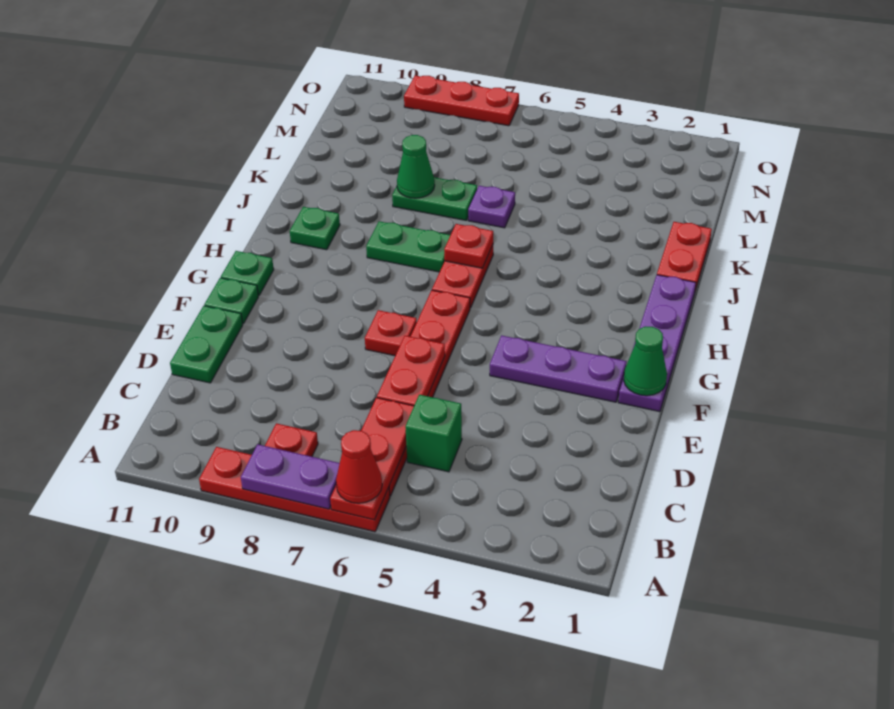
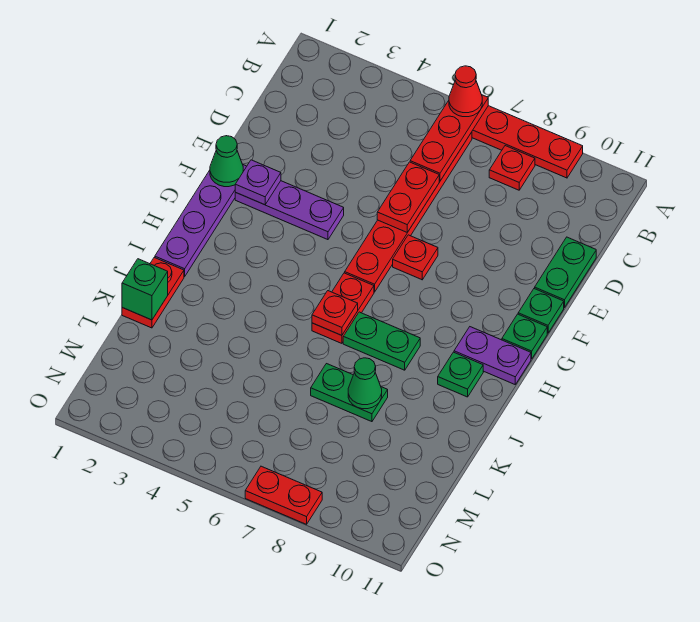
purple 1x2 plate [241,444,340,509] -> purple 1x2 plate moved to [454,327,531,384]
green 1x1 brick [405,395,462,472] -> green 1x1 brick moved to [122,259,168,320]
purple 1x1 plate [468,186,515,228] -> purple 1x1 plate moved to [235,160,281,205]
red 1x3 plate [404,76,519,126] -> red 1x2 plate [245,466,322,524]

